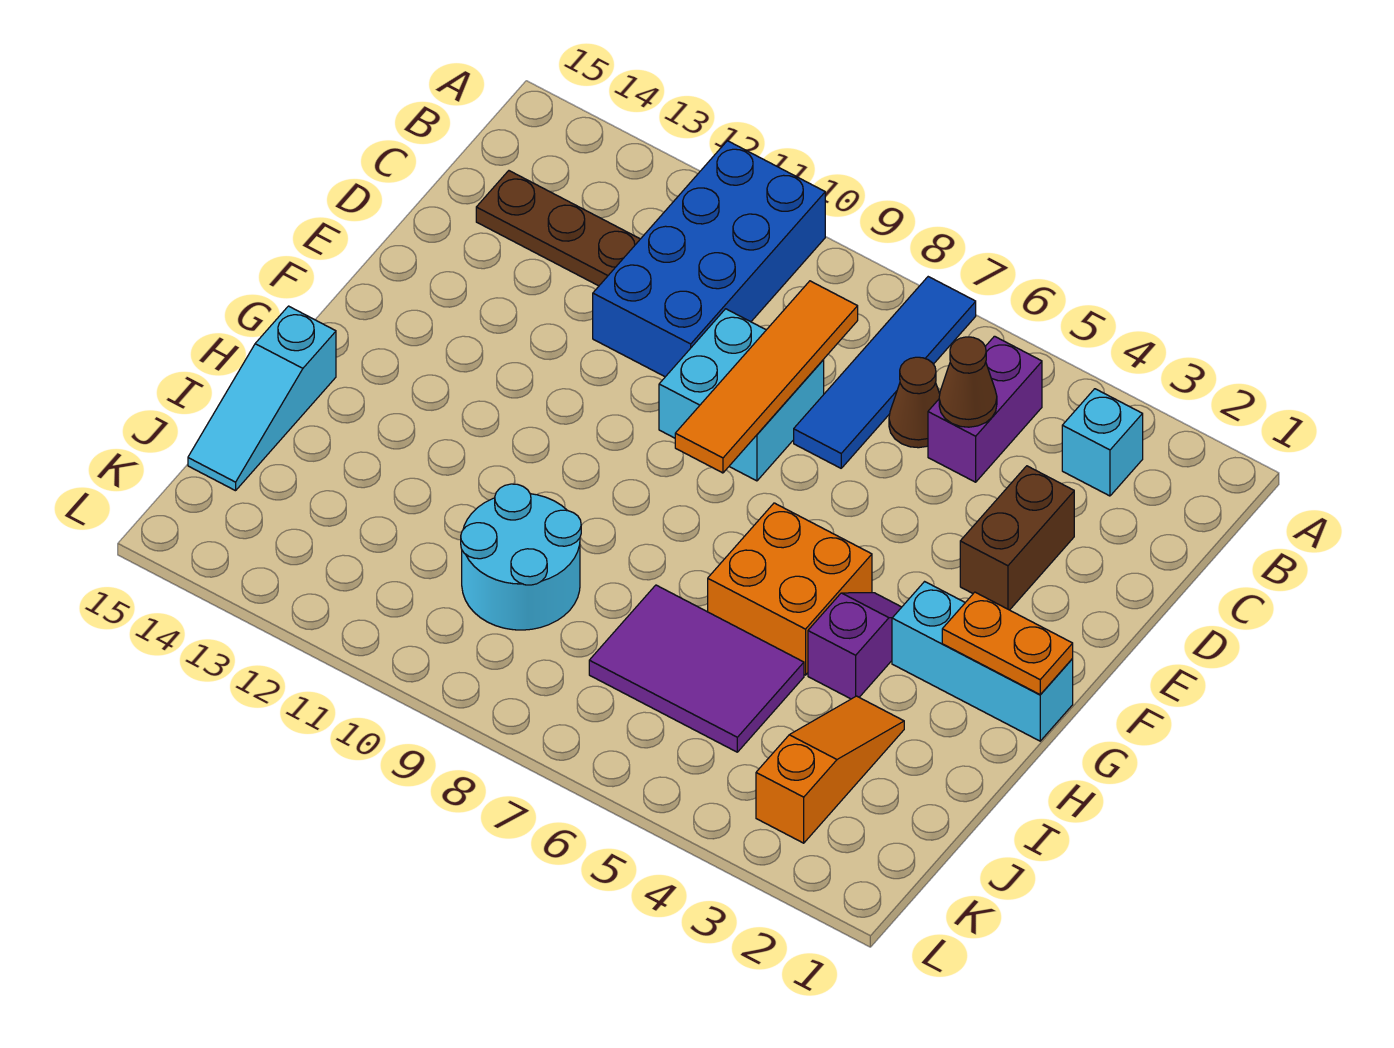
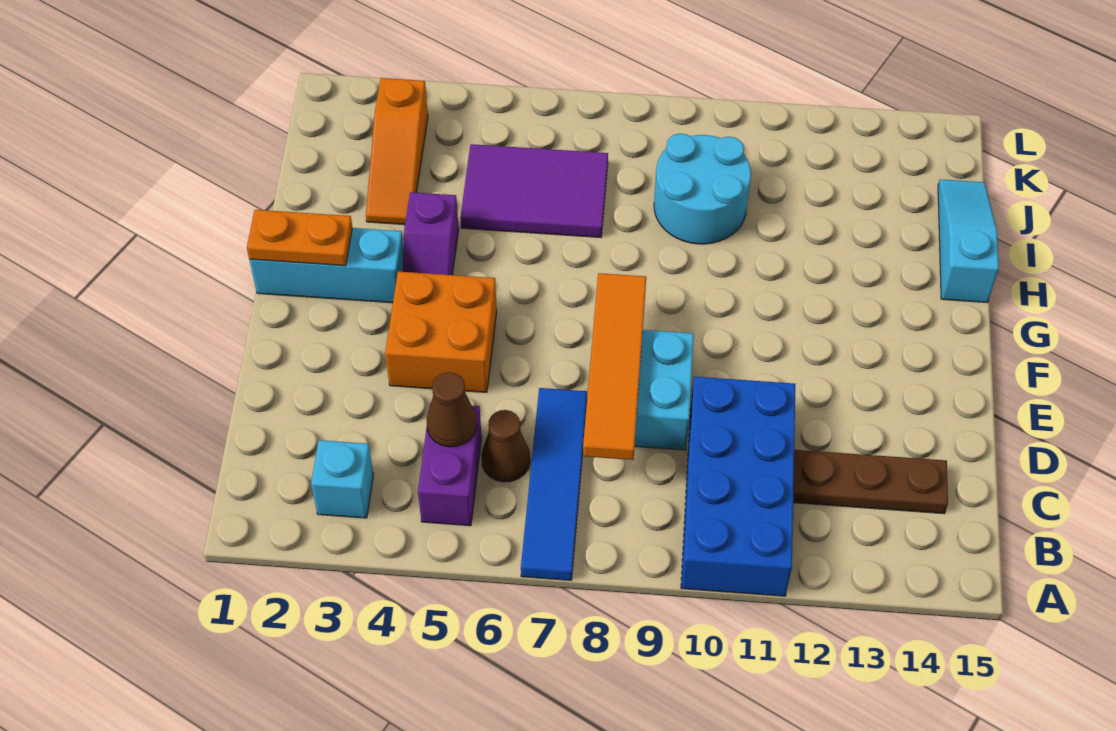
brown 1x2 brick [960,466,1074,610] -> none
orange 2x2 brick [708,503,872,675] -> orange 2x2 brick moved to [385,272,497,393]

